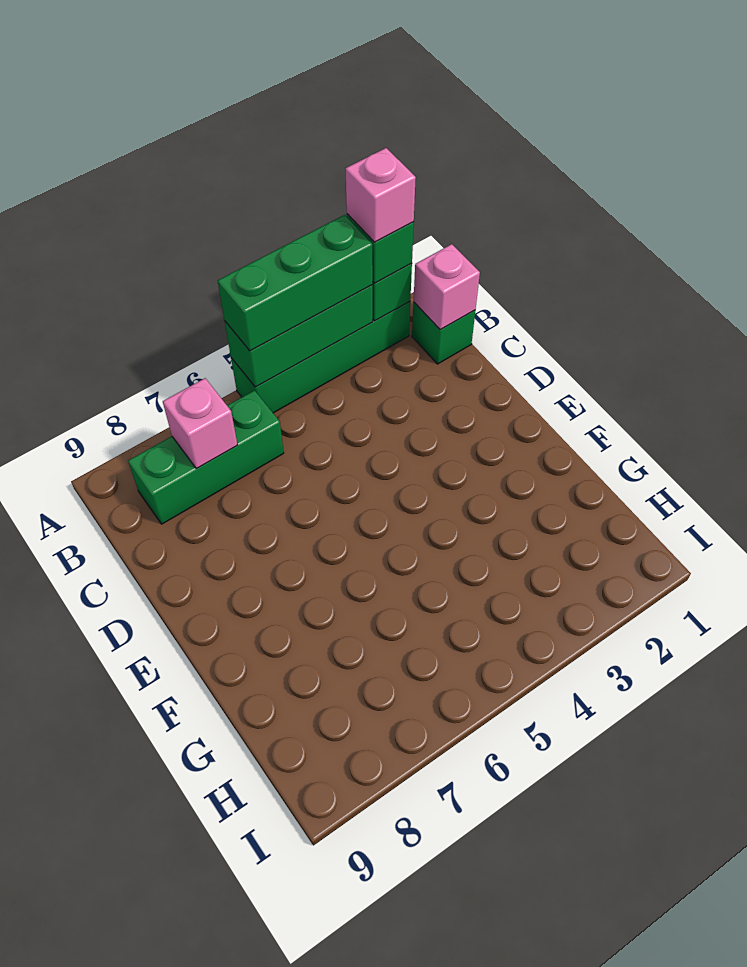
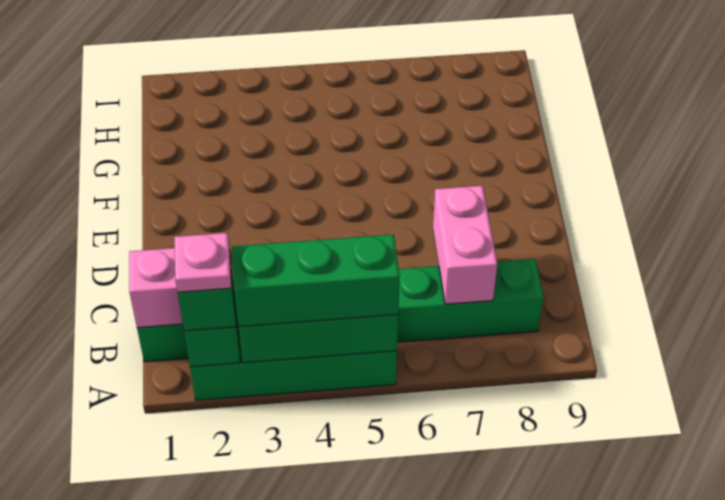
pink 1x1 brick [345,148,416,242] -> pink 1x1 plate [174,233,231,292]
pink 1x1 brick [163,378,237,469] -> pink 1x2 brick [433,186,497,304]

